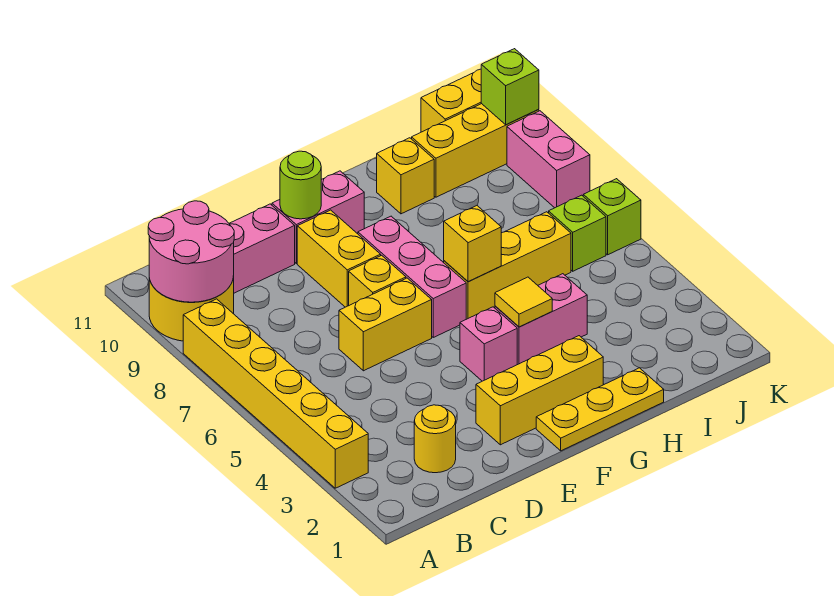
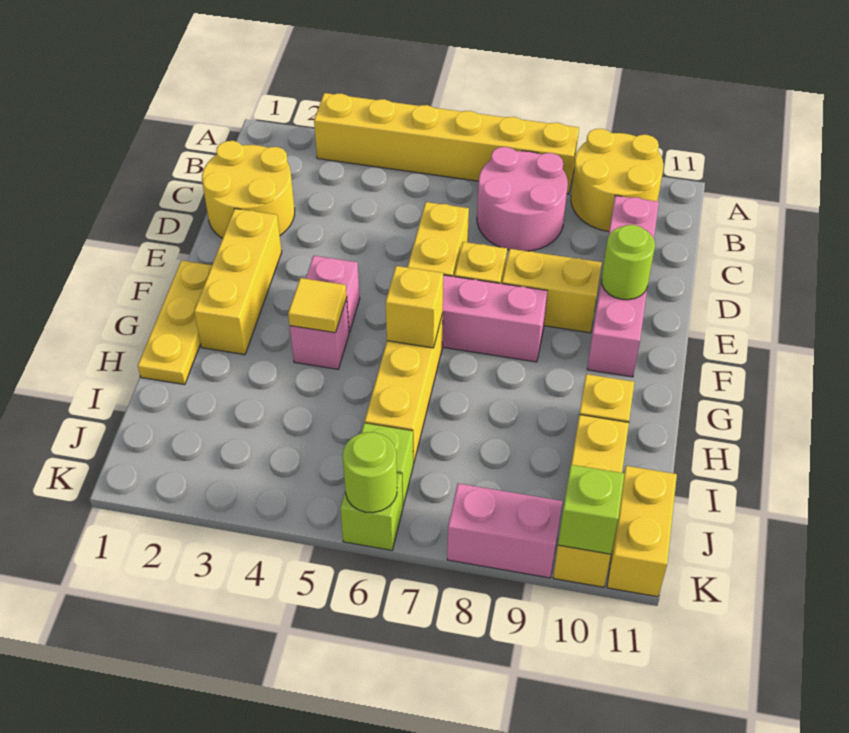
pink 2x2 round brick [148,201,234,302] -> pink 2x2 round brick moved to [477,147,568,251]
yellow 1x1 round brick [414,405,456,473] -> yellow 2x2 round brick [202,141,295,238]
pink 1x2 brick [495,274,587,365] -> pink 1x1 brick [290,298,349,369]
none -> lime 1x1 round brick [343,432,397,513]

